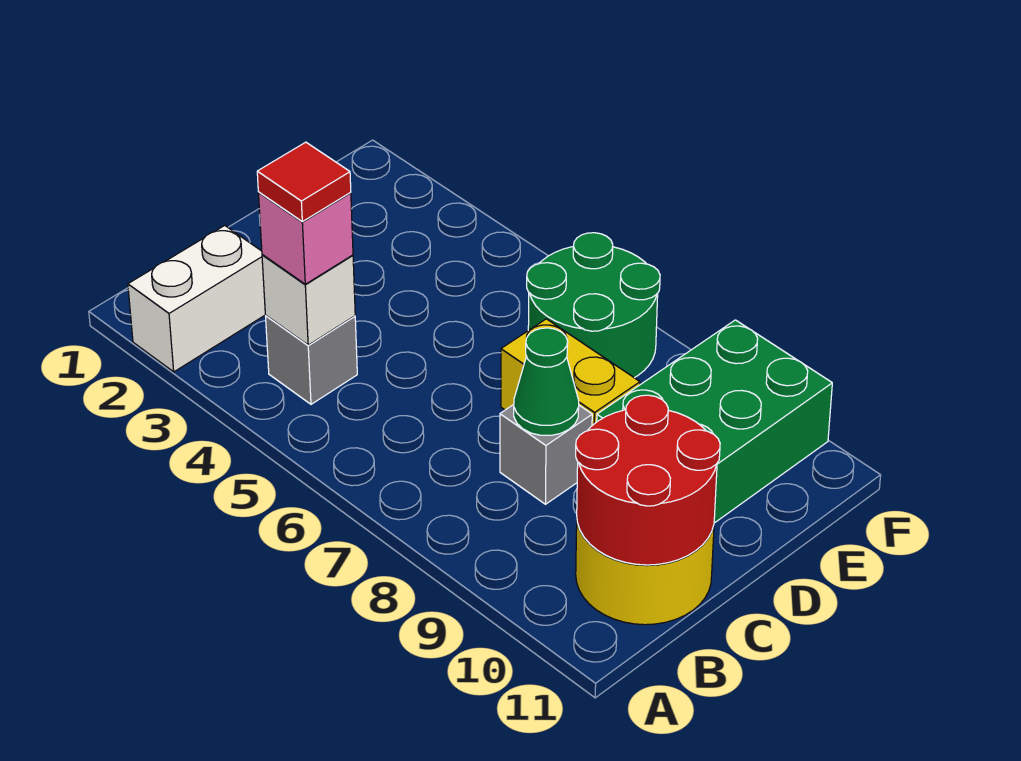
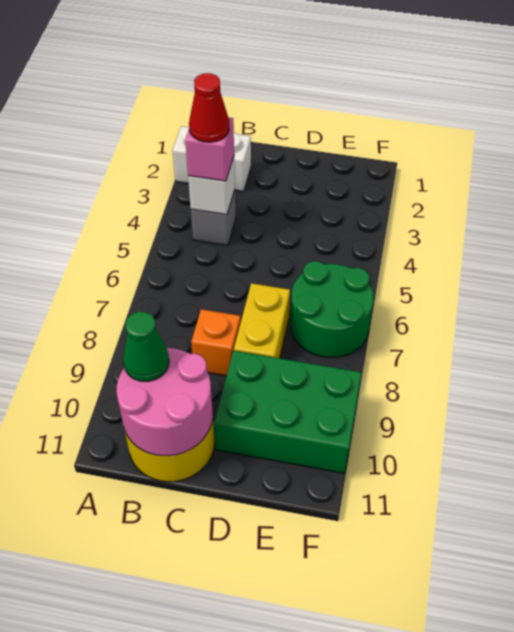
red 1x1 tile [257,142,351,222] -> red 1x1 cone [189,73,229,142]
red 2x2 round brick [576,395,720,565] -> pink 2x2 round brick [116,348,213,456]
grey 1x1 brick [500,405,592,504] -> orange 1x1 brick [191,309,241,376]
green 1x1 cone [514,328,579,435] -> green 1x1 cone moved to [123,312,169,382]

